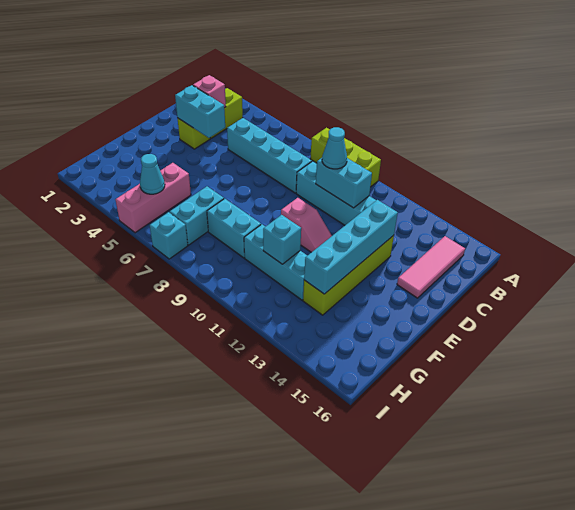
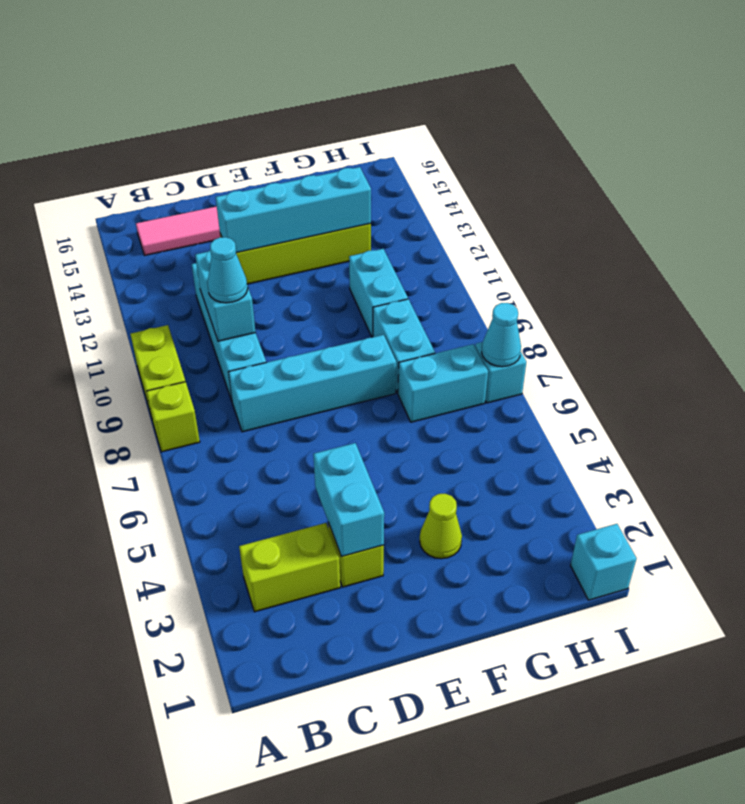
pink 1x1 brick [193,75,226,108] -> none
cyan 1x4 brick [227,118,312,193] -> cyan 1x4 brick turned to [228,335,396,432]
pink 1x2 slope [281,198,332,252] -> none
none -> lime 1x1 cone [420,494,462,559]
pink 1x3 brick [115,163,191,233] -> none
cyan 1x3 brick [244,224,307,300] -> cyan 1x2 brick [349,249,408,337]
cyan 1x1 brick [263,215,301,264] -> cyan 1x1 brick moved to [571,524,637,600]
cyan 1x1 cone [140,154,165,194] -> cyan 1x1 cone moved to [482,303,521,367]

